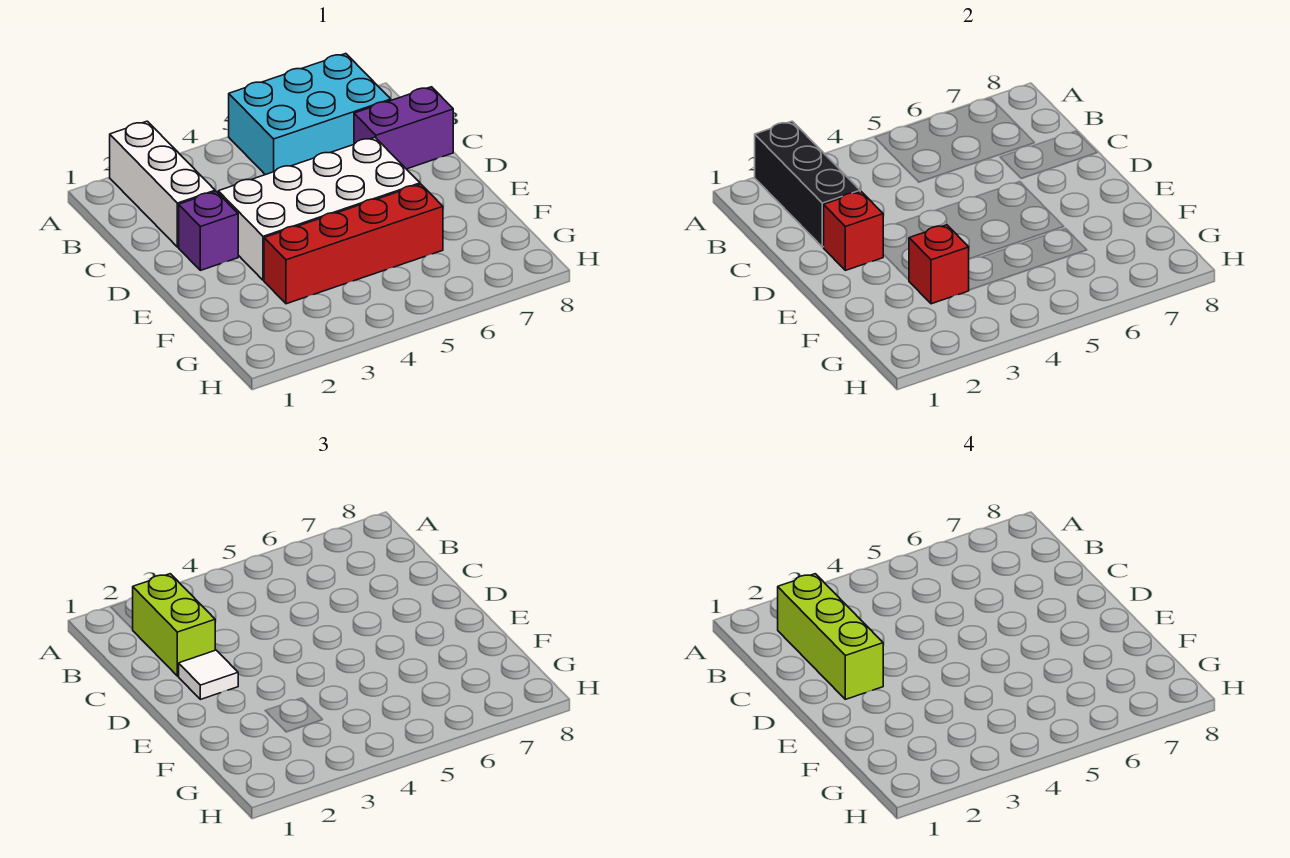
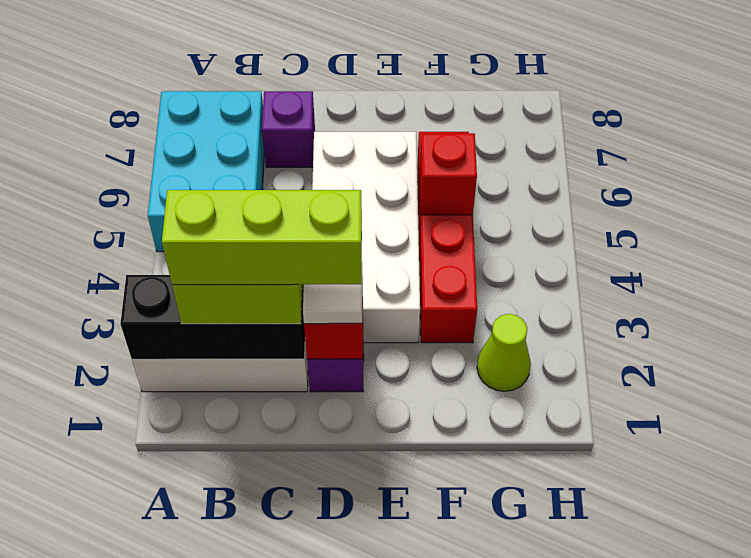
purple 1x2 brick [354,87,453,169] -> purple 1x1 brick [262,91,315,167]
red 1x1 brick [909,225,969,304] -> red 1x1 brick moved to [420,133,477,215]
none -> lime 1x1 cone [477,314,531,391]

